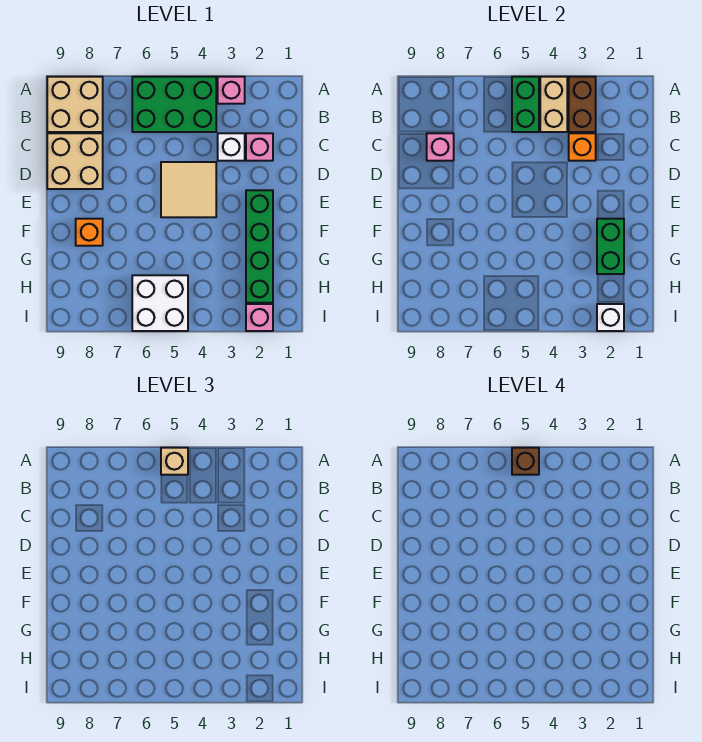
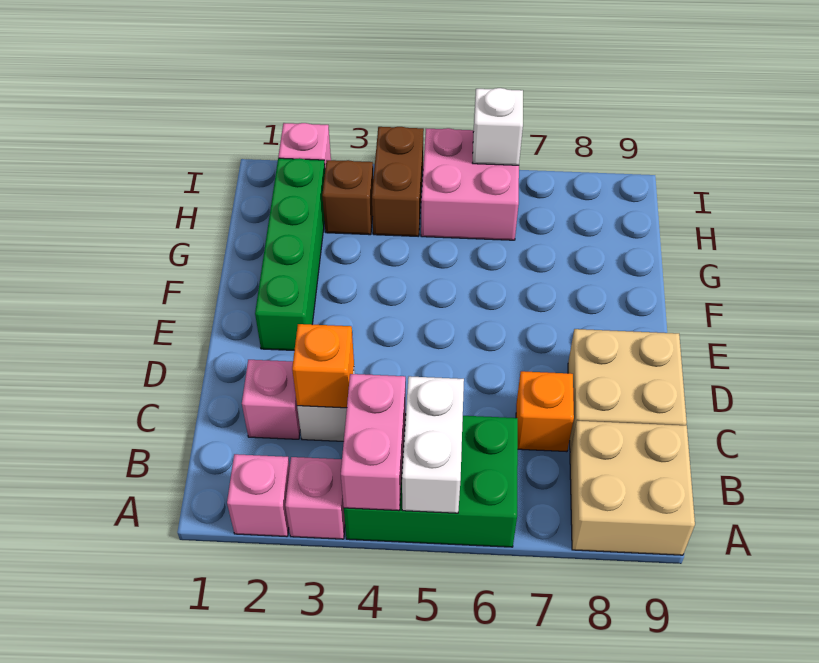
brown 1x2 brick [569,77,596,132] -> brown 1x2 brick moved to [372,127,424,236]
tan 1x2 brick [540,77,567,132] -> pink 1x2 brick [341,374,406,511]
green 1x2 brick [512,77,539,132] -> white 1x2 brick [402,376,464,513]
tan 1x1 brick [161,448,188,475] -> none
brown 1x1 brick [512,448,539,475] -> brown 1x1 brick moved to [322,160,373,235]
pink 1x1 brick [427,133,454,161] -> pink 1x1 brick moved to [227,454,290,537]
tan 2x2 tile [161,162,216,217] -> none
green 1x2 brick [597,219,624,274] -> none
orange 1x1 brick [76,219,103,246] -> orange 1x1 brick moved to [516,371,574,452]
white 2x2 brick [132,275,188,331] -> pink 2x2 brick [421,128,519,240]
white 1x1 brick [597,304,624,331] -> white 1x1 brick moved to [473,88,523,165]

